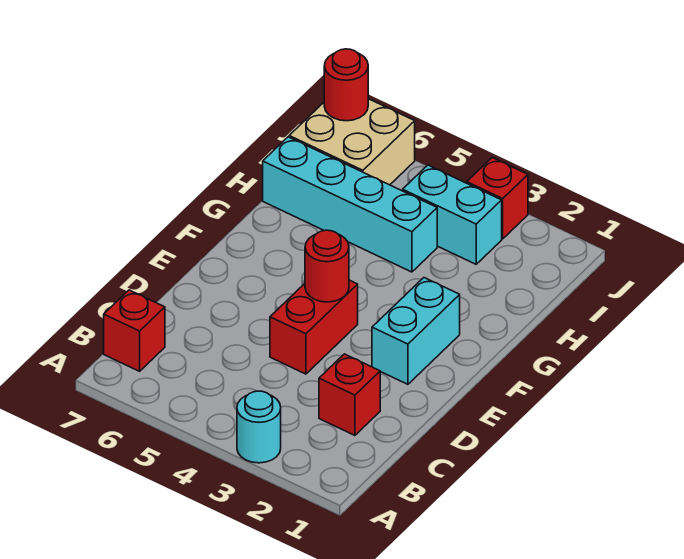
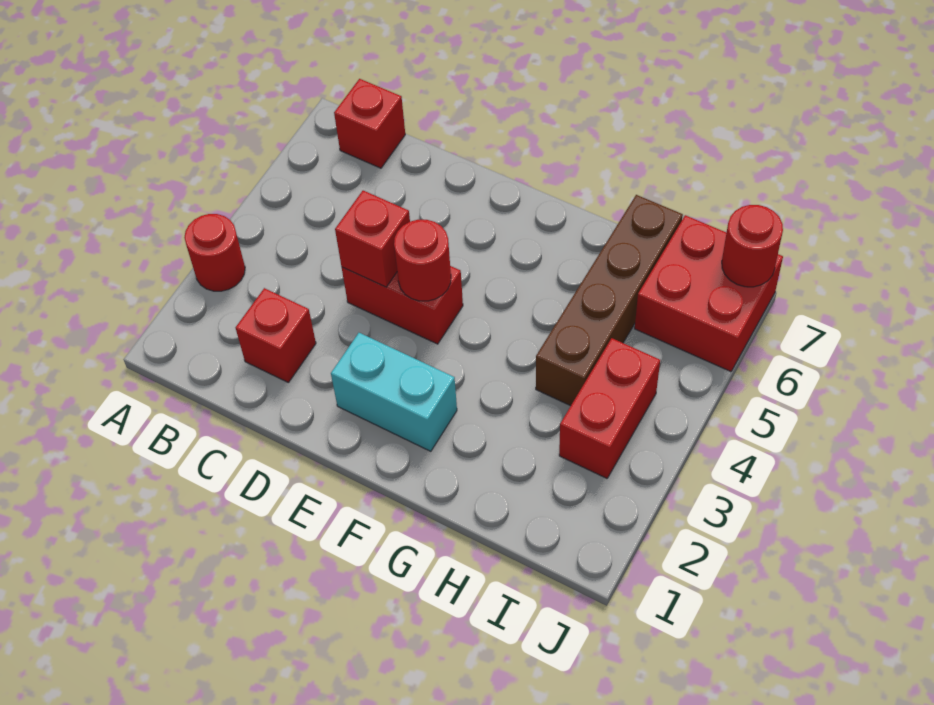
cyan 1x1 round brick [237,391,281,463] -> red 1x1 round brick [184,214,245,291]
cyan 1x4 brick [263,137,437,272] -> brown 1x4 brick [536,195,683,406]
cyan 1x2 brick [403,165,502,264] -> red 1x2 brick [559,338,660,478]
tan 2x2 brick [289,99,415,185] -> red 2x2 brick [635,215,783,372]
red 1x1 brick [467,158,528,239] -> red 1x1 brick moved to [335,191,410,287]

